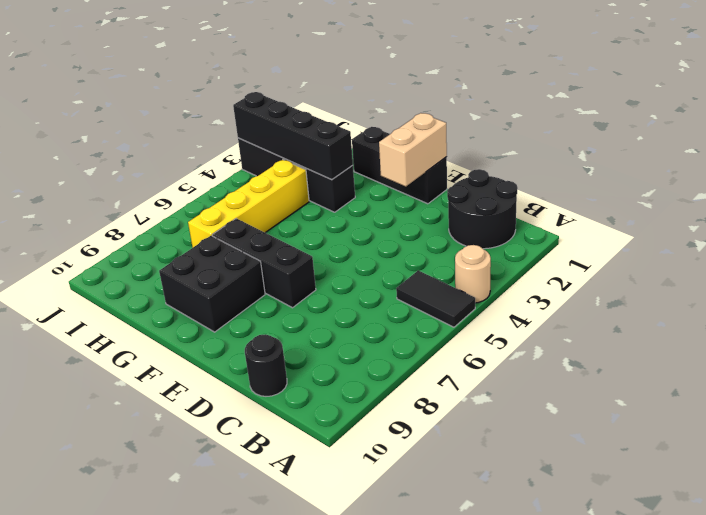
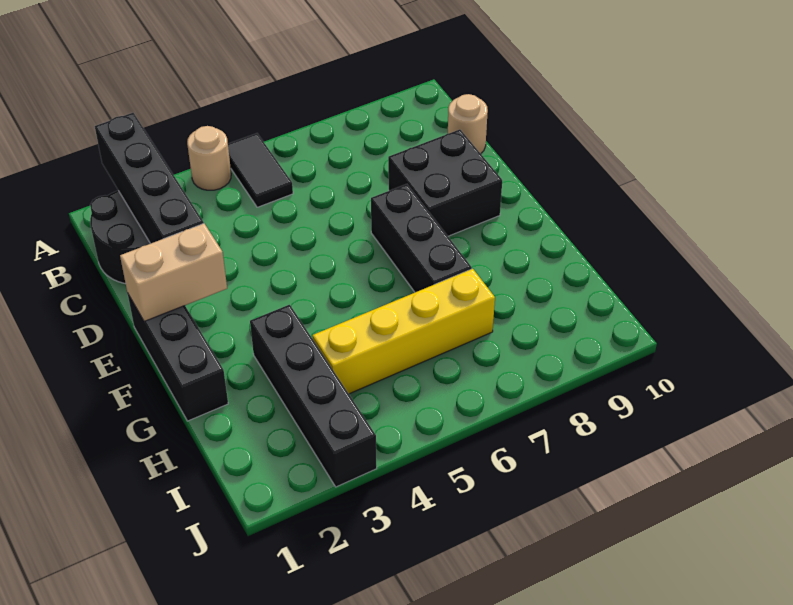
black 1x1 round brick [245,334,287,396] -> tan 1x1 round brick [448,94,488,154]
black 2x2 brick [159,236,265,332] -> black 2x2 brick moved to [388,129,502,236]
black 1x4 brick [233,92,353,180] -> black 1x4 brick moved to [95,113,204,244]

